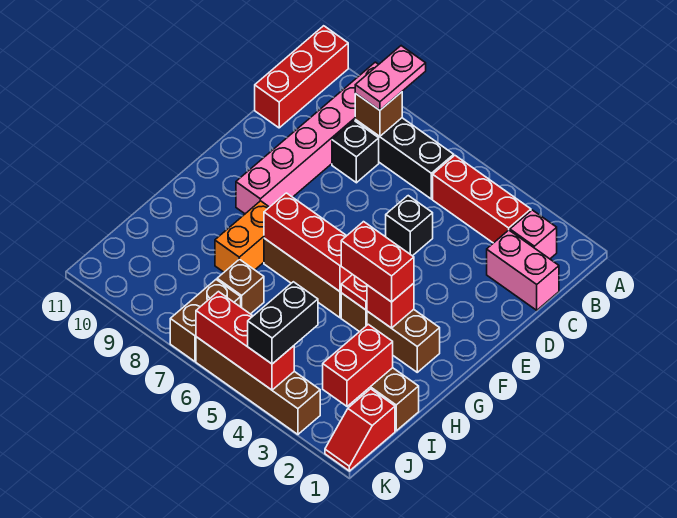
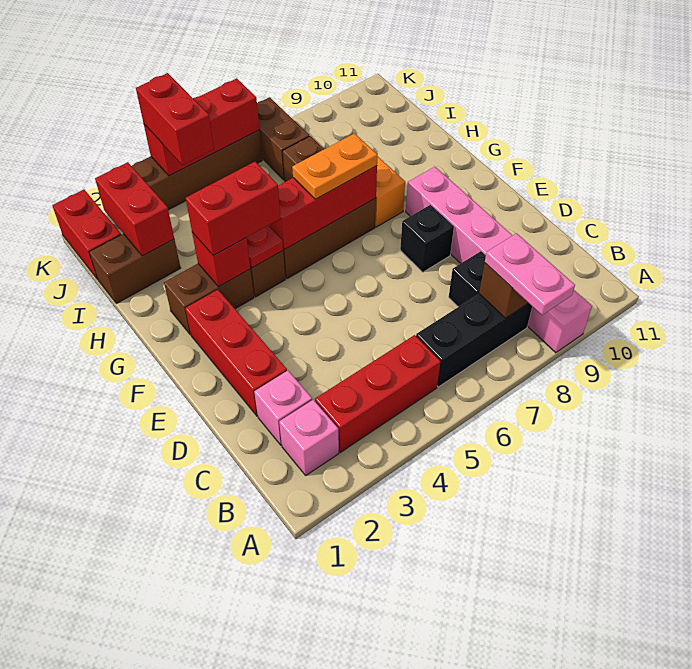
red 1x3 brick [255,26,348,128] -> red 1x3 brick moved to [185,290,287,416]
pink 1x2 brick [487,230,559,310] -> pink 1x1 brick [254,371,312,445]
black 1x1 brick [386,196,433,256] -> black 1x1 brick moved to [400,205,454,272]
none -> orange 1x2 plate [292,133,377,199]
red 1x2 slope [325,389,395,471] -> red 1x2 brick [52,190,121,280]
black 1x2 brick [248,282,318,364] -> red 1x2 brick [136,73,214,165]

